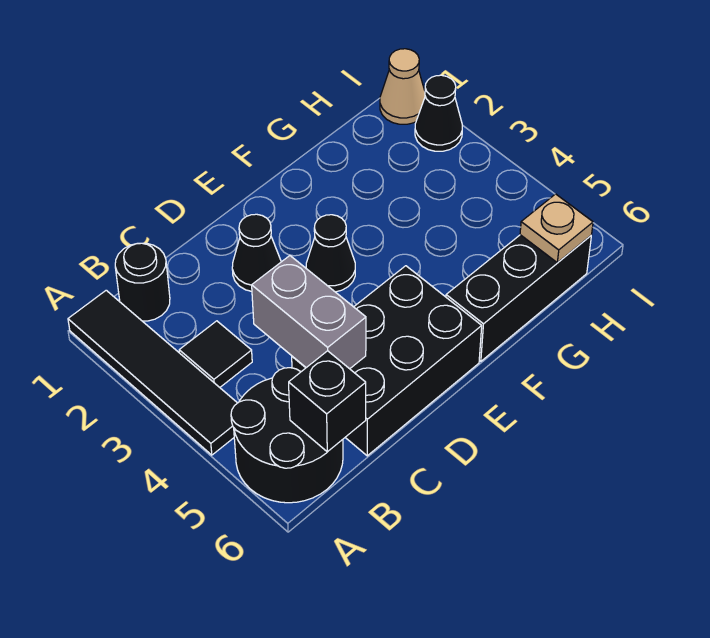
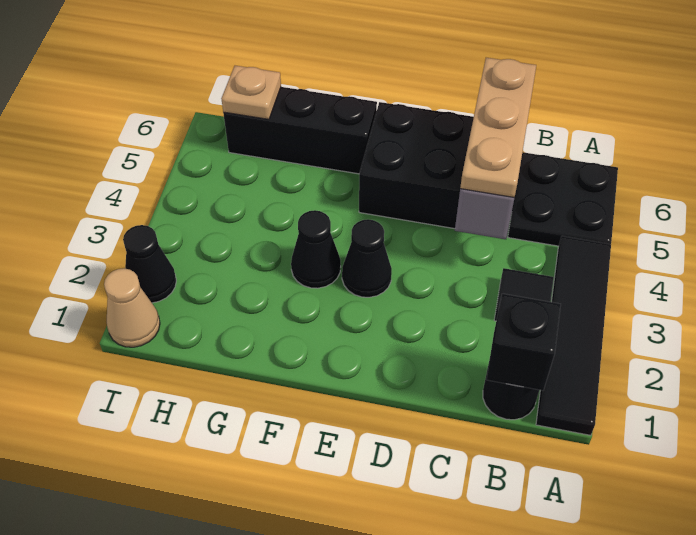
black 2x2 round brick [231,368,343,503] -> black 2x2 plate [508,152,618,246]
black 1x1 brick [289,351,366,452] -> black 1x1 brick moved to [486,294,561,391]
none -> tan 1x3 plate [460,58,536,198]
black 1x1 cone [232,214,281,291] -> black 1x1 cone moved to [291,210,341,288]

